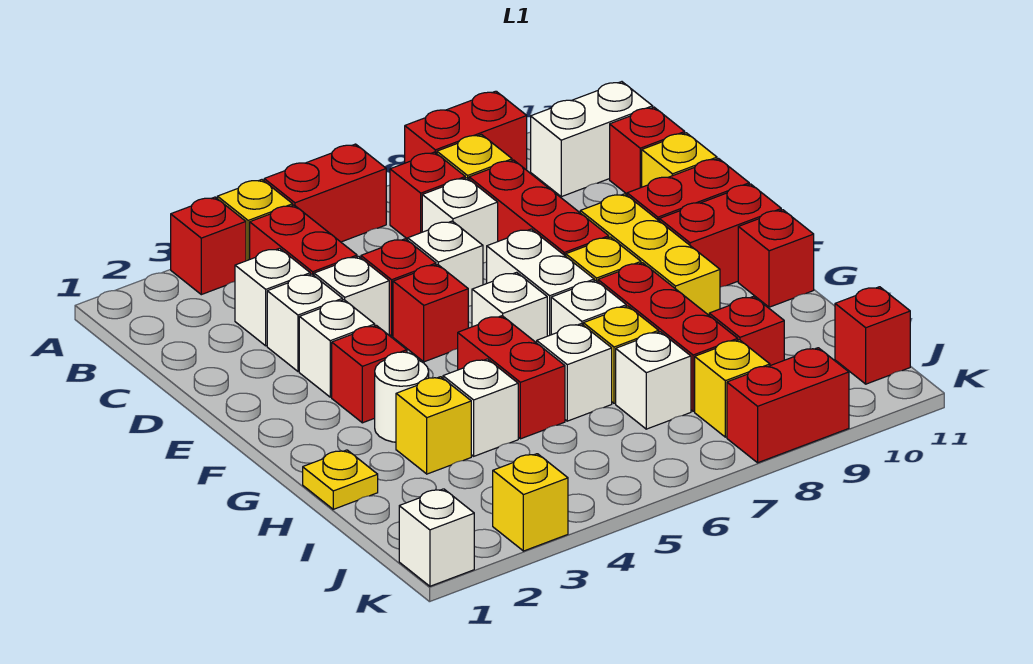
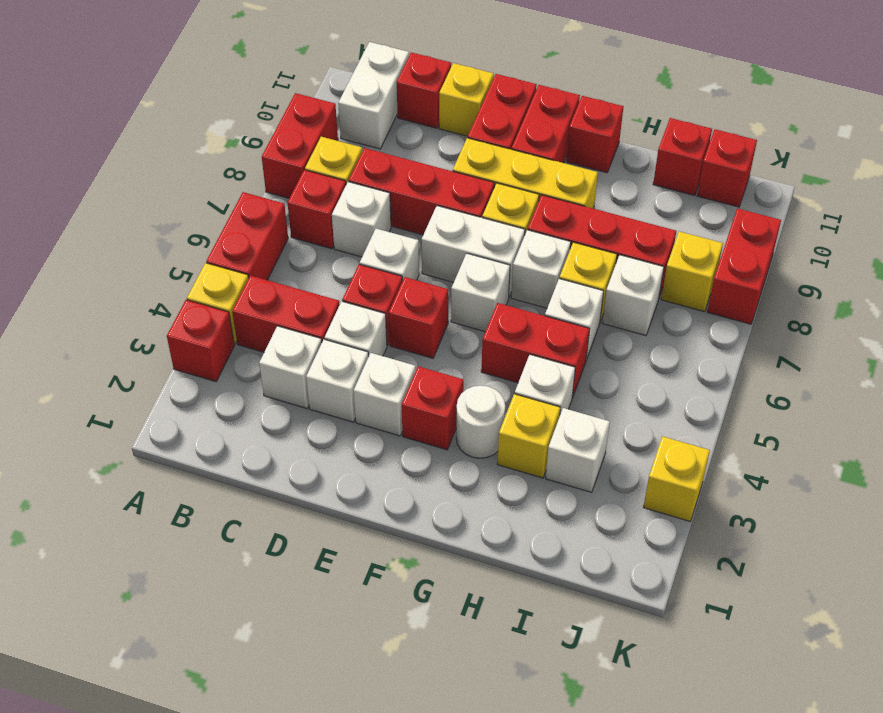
yellow 1x1 plate [303,450,378,509] -> none
red 1x1 brick [709,296,784,366] -> red 1x1 brick moved to [653,118,712,196]
white 1x1 brick [399,489,474,586] -> white 1x1 brick moved to [546,408,610,492]

